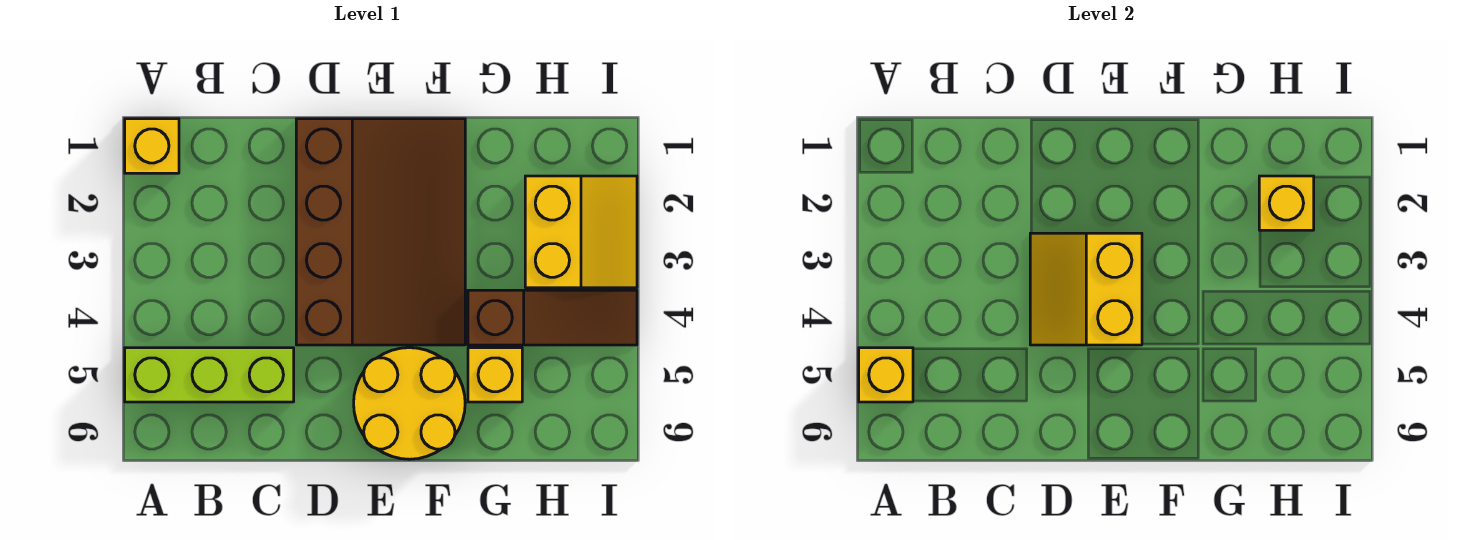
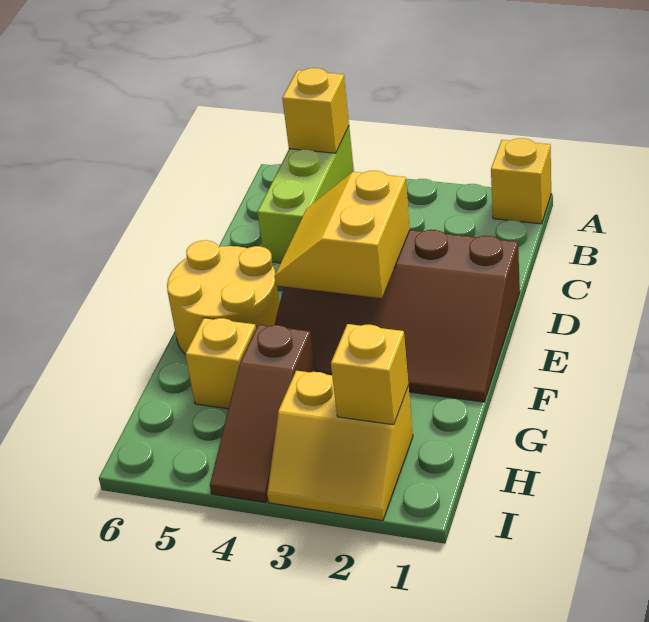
yellow 2x2 slope [1030,233,1142,345] -> yellow 2x2 slope turned to [275,171,410,298]

